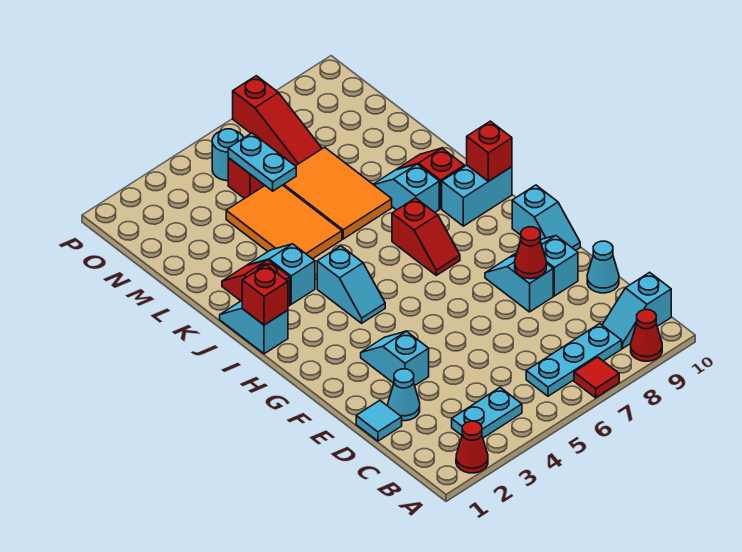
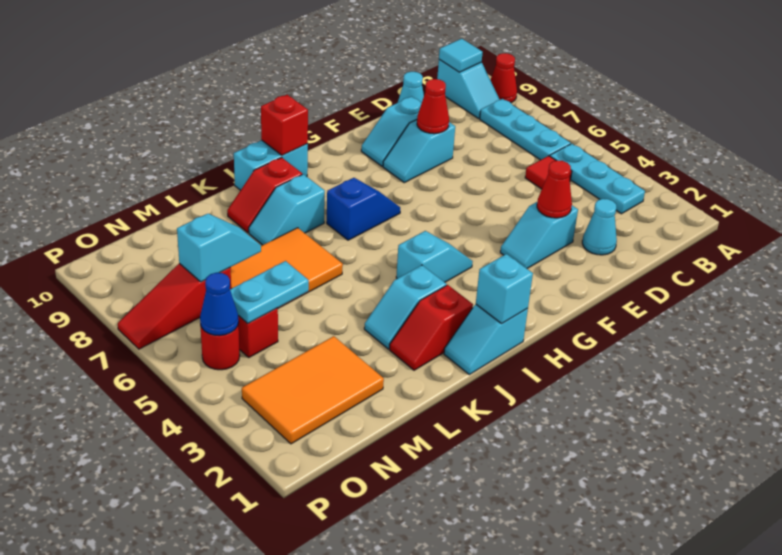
red 1x1 cone [456,421,488,473] -> red 1x1 cone moved to [537,160,572,218]
red 1x1 tile [574,357,619,398] -> red 1x1 tile moved to [525,156,572,189]
cyan 1x2 plate [452,388,522,438] -> cyan 1x3 plate [550,144,645,214]
cyan 1x1 tile [356,401,402,441] -> cyan 1x1 tile moved to [439,39,483,72]
cyan 1x2 slope [512,185,580,250] -> cyan 1x2 slope moved to [177,214,261,282]
red 1x2 slope [392,198,460,275] -> blue 1x2 slope [327,178,400,240]
red 1x1 brick [242,265,288,325] -> cyan 1x1 brick [476,254,533,323]
cyan 1x2 brick [442,165,512,226] -> cyan 1x2 brick turned to [234,140,308,190]
orange 2x3 tile [226,185,342,259] -> orange 2x3 tile moved to [242,336,384,444]
red 1x3 slope [233,76,322,166] -> red 1x3 slope turned to [118,263,231,349]
cyan 1x1 round brick [212,129,243,181] -> red 1x1 round brick [200,323,240,370]
none -> blue 1x1 cone [200,273,239,336]

